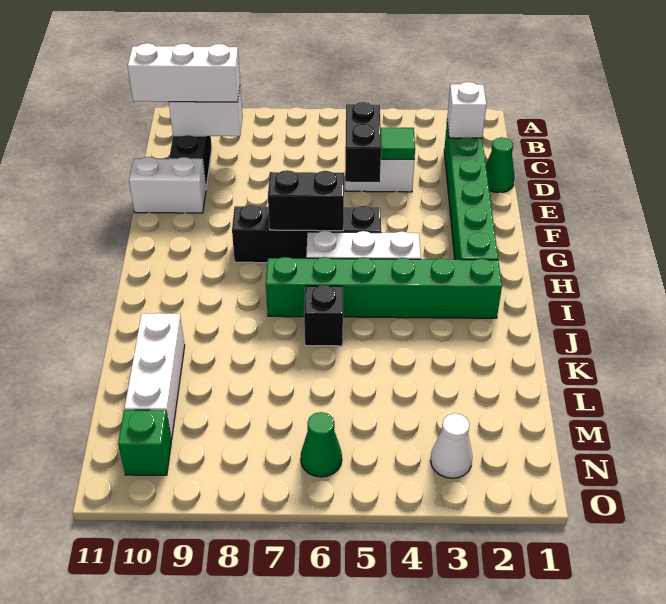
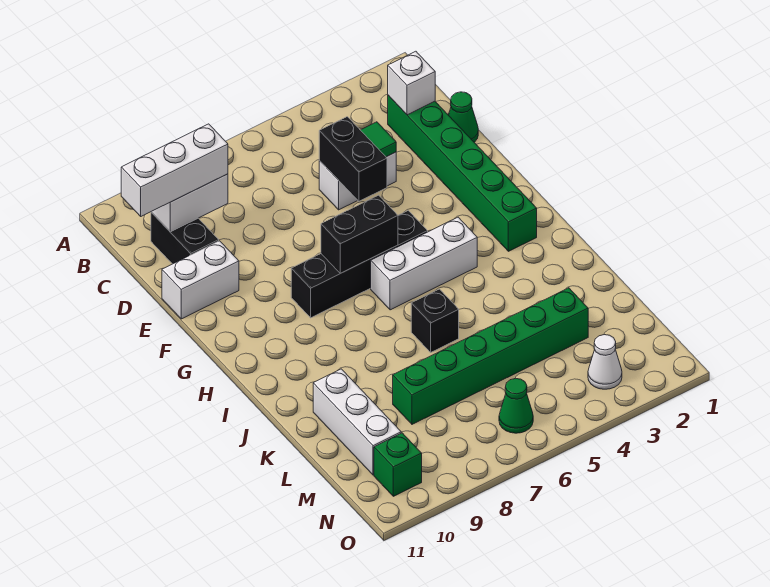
green 1x6 brick [266,257,502,318] -> green 1x6 brick moved to [393,288,588,424]

